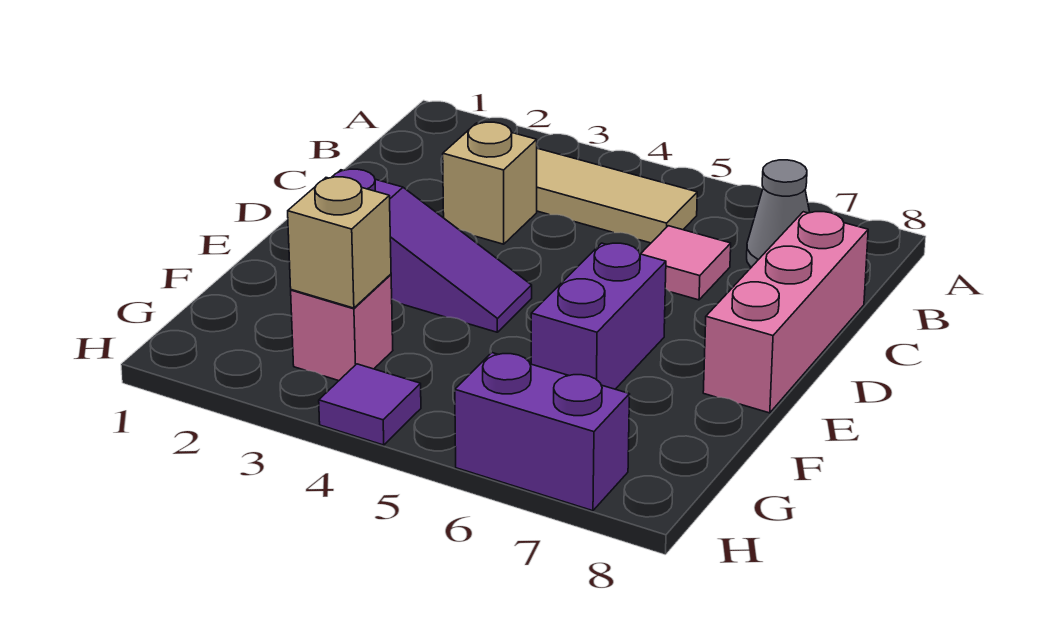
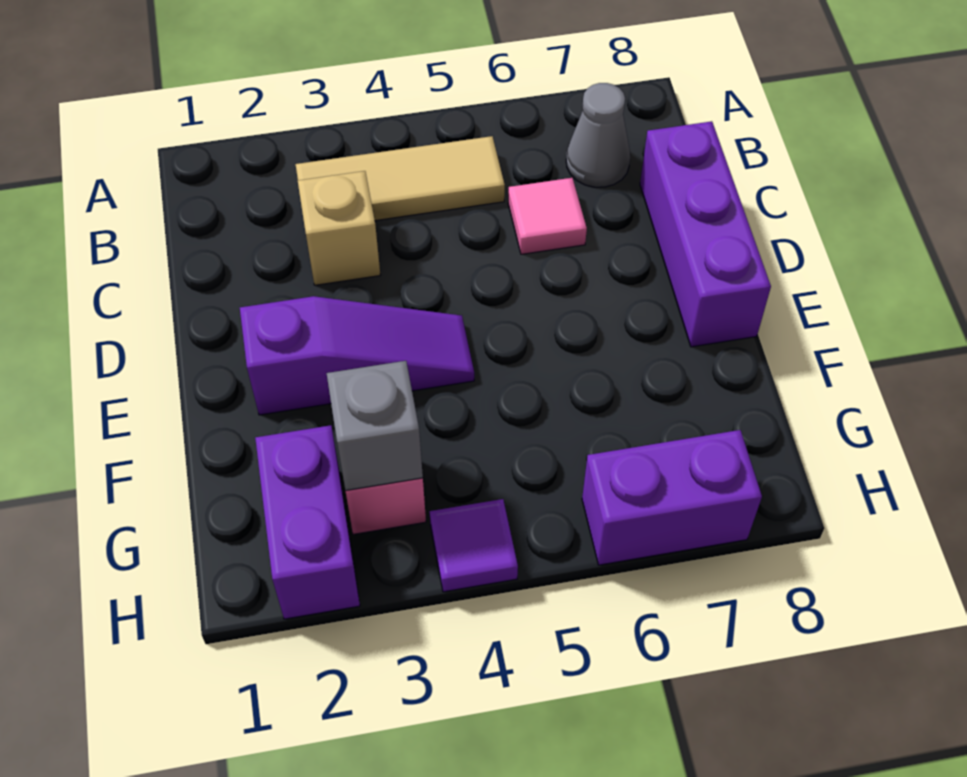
pink 1x3 brick [703,212,868,413] -> purple 1x3 brick [640,121,771,347]
purple 1x2 brick [531,243,666,389] -> purple 1x2 brick moved to [255,425,360,619]
tan 1x1 brick [288,177,391,308] -> grey 1x1 brick [327,361,423,491]

